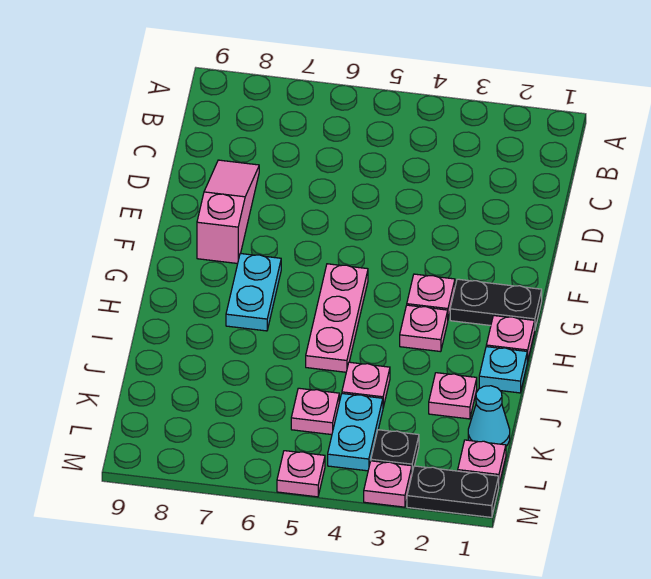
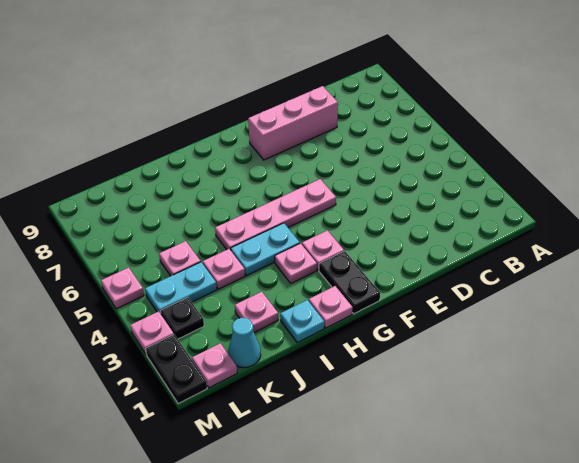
pink 1x3 slope [197,160,259,264] -> pink 1x3 brick [248,86,338,160]
pink 1x3 plate [306,264,368,372] -> pink 1x4 plate [215,179,336,250]
cyan 1x2 plate [226,253,281,331] -> cyan 1x2 plate moved to [231,223,300,276]

